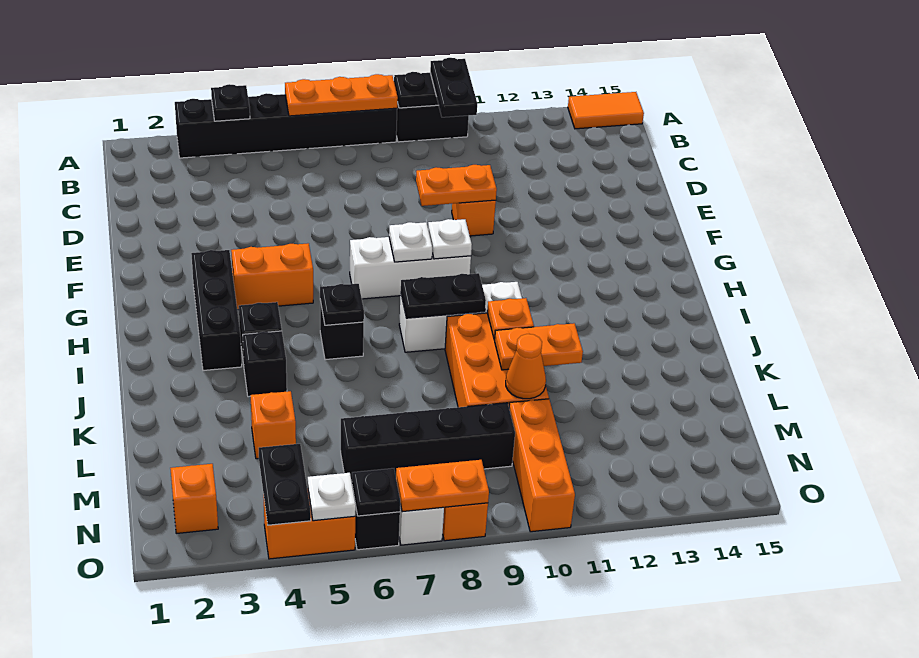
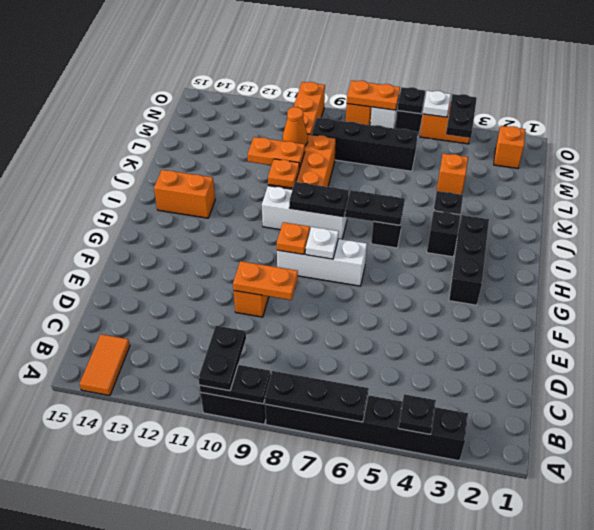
orange 1x3 plate [285,74,398,116] -> black 1x3 plate [265,371,369,422]
orange 1x2 tile [568,92,644,129] -> orange 1x2 tile turned to [80,334,130,396]
orange 1x2 brick [231,243,313,310] -> orange 1x2 brick moved to [154,170,215,218]
white 1x1 plate [428,219,472,259] -> orange 1x1 plate [277,222,310,254]
black 1x1 plate [320,284,364,325] -> black 1x2 plate [345,190,405,225]

